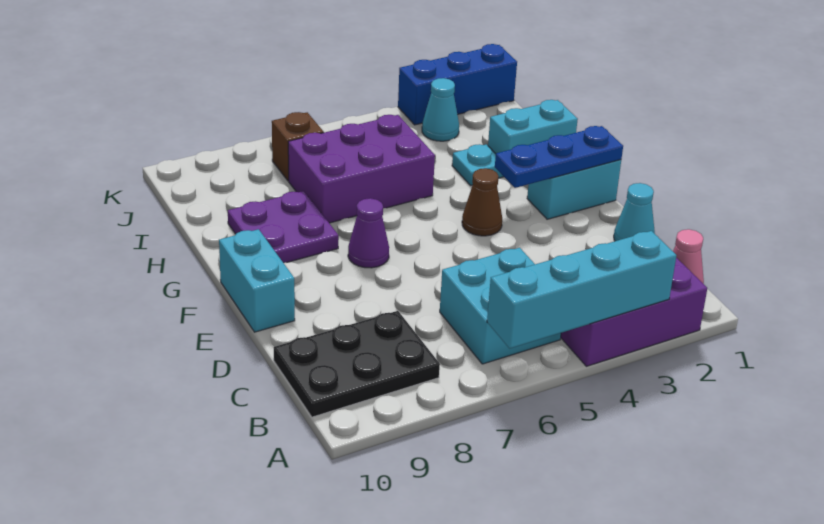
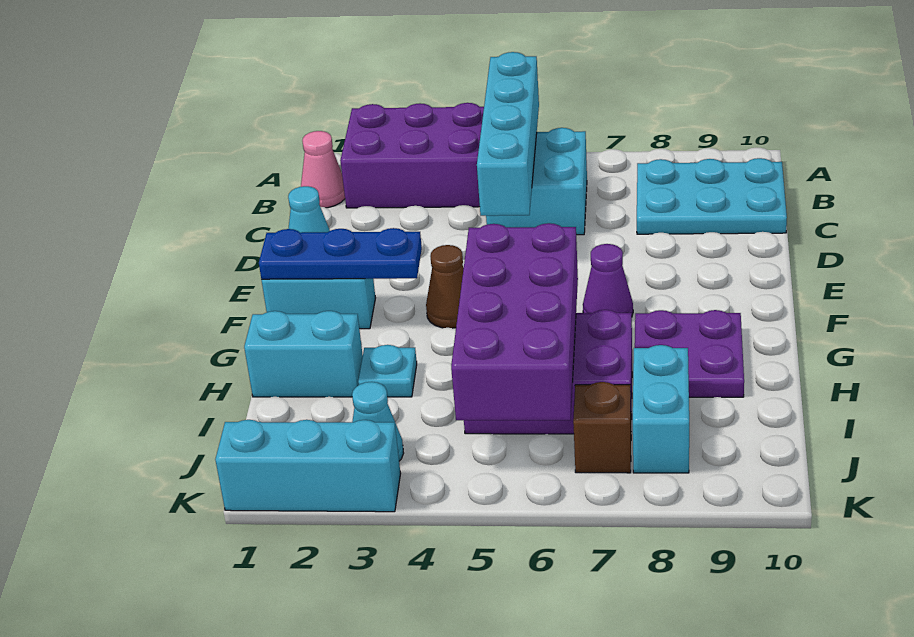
cyan 1x4 brick [487,231,677,348] -> cyan 1x4 brick turned to [477,52,539,216]
black 2x3 plate [274,311,440,417] -> cyan 2x3 plate [637,158,787,234]
cyan 1x2 brick [219,229,295,332] -> cyan 1x2 brick moved to [633,345,689,473]
none -> purple 2x4 brick [451,223,578,420]
blue 1x3 brick [398,44,517,125] -> cyan 1x3 brick [215,420,401,512]

